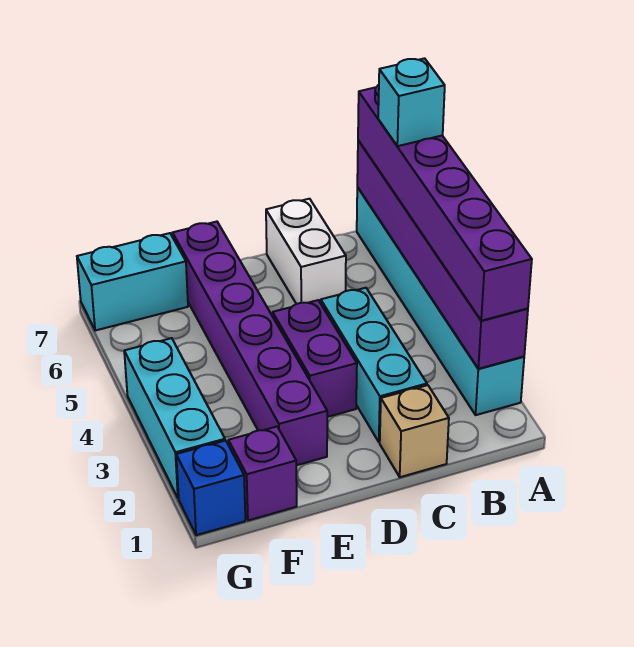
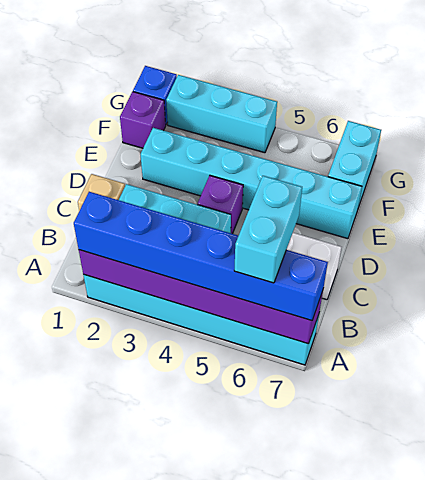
purple 1x6 brick [358,85,532,321] -> blue 1x6 brick [74,192,328,321]
cyan 1x1 brick [378,58,445,146] -> cyan 1x2 brick [234,176,302,283]
purple 1x2 brick [273,300,357,417] -> purple 1x1 brick [198,176,243,234]
purple 1x6 brick [173,222,327,465] -> cyan 1x6 brick [141,128,362,239]

